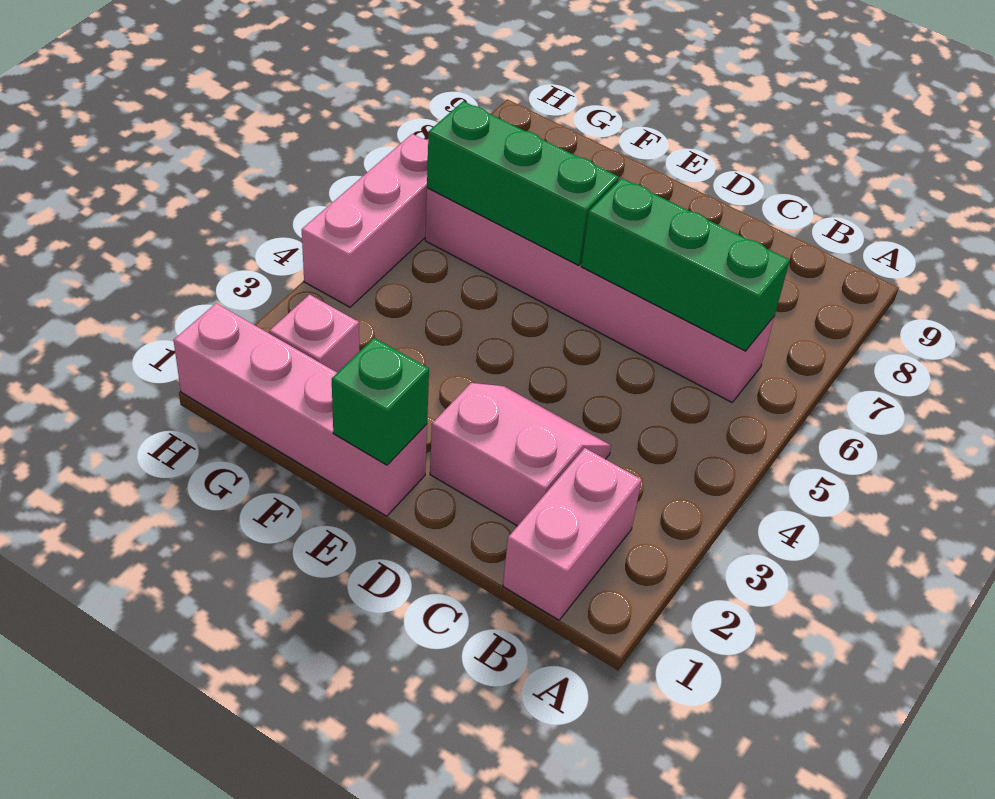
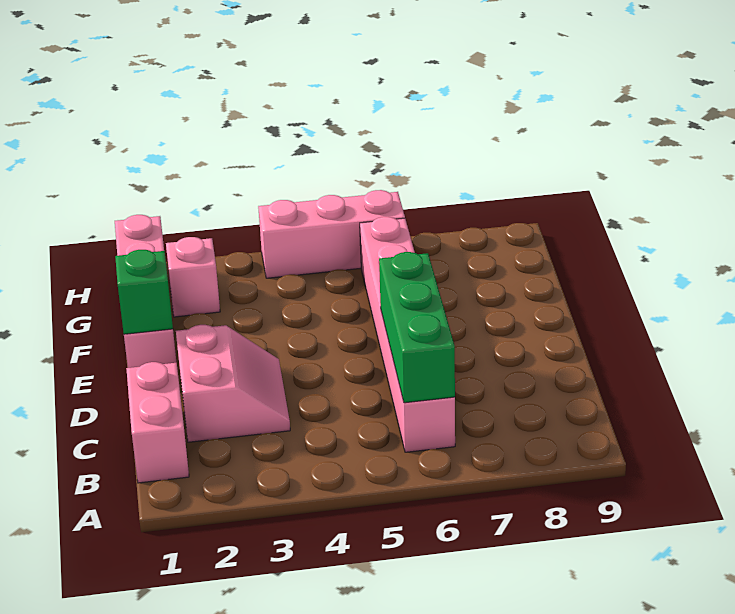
pink 1x2 brick [503,448,642,620] -> pink 1x2 brick turned to [126,362,189,483]
green 1x3 brick [427,101,619,265] -> none

